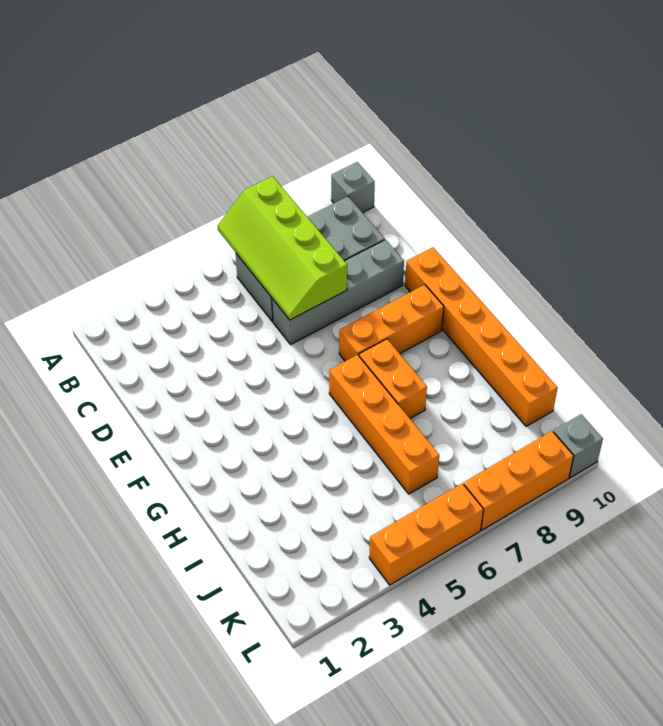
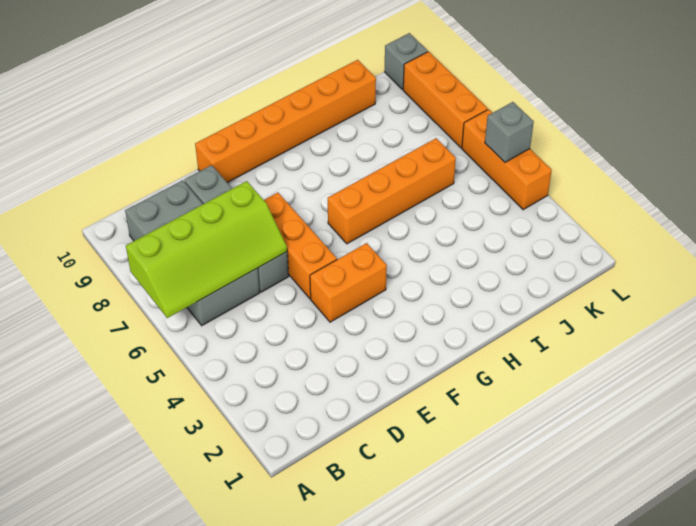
grey 1x1 brick [331,162,375,213] -> grey 1x1 brick moved to [485,102,534,162]
orange 1x3 brick [339,285,444,361] -> orange 1x3 brick moved to [264,193,337,299]
orange 1x2 brick [359,339,427,419] -> orange 1x2 brick moved to [310,243,387,322]

